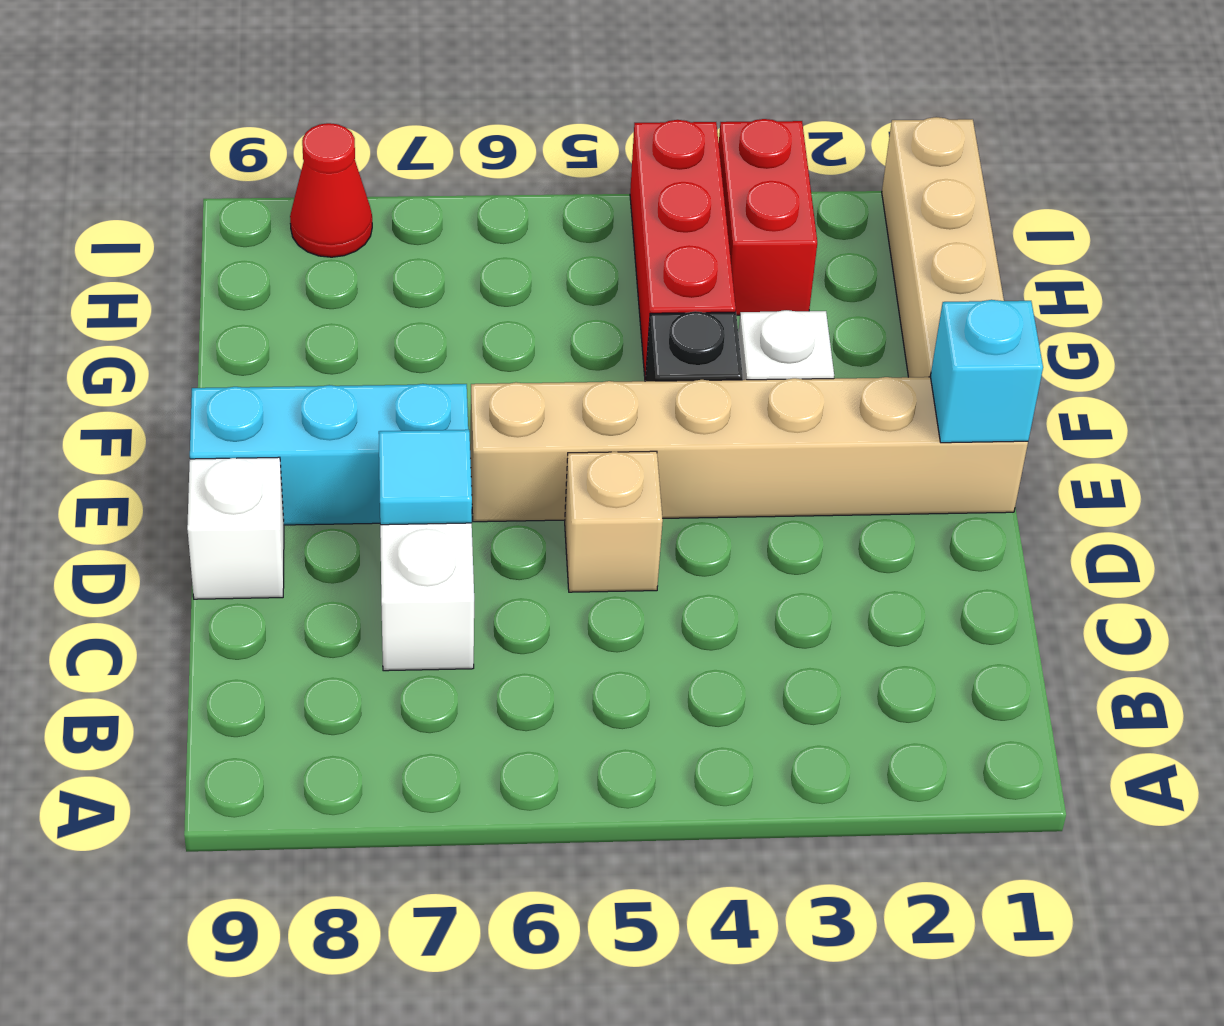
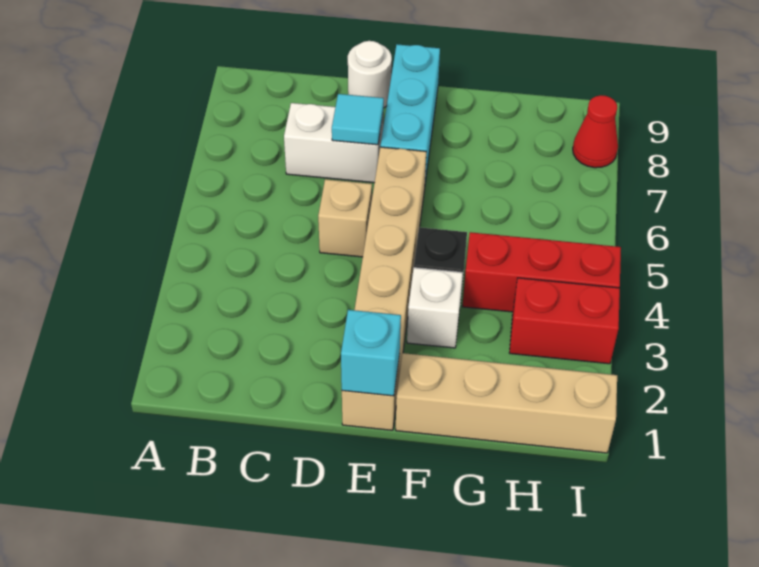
white 1x1 brick [187,457,284,599] -> white 1x1 round brick [348,41,392,108]

